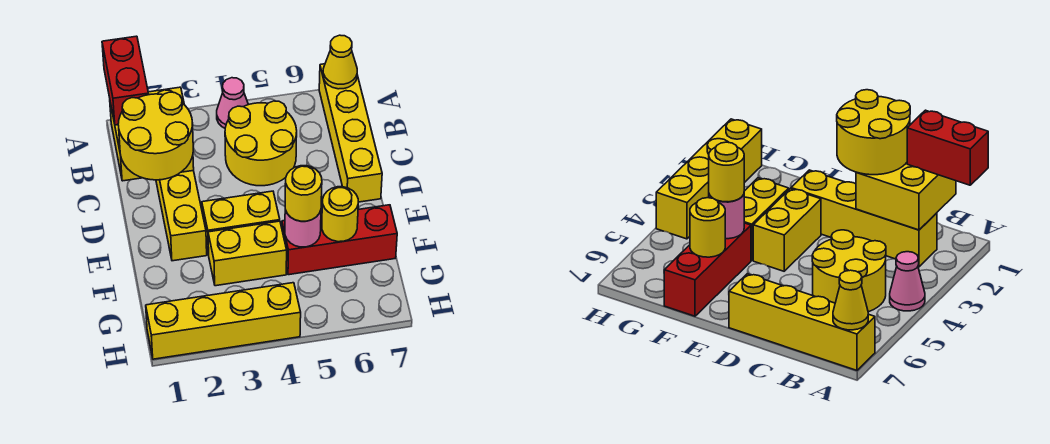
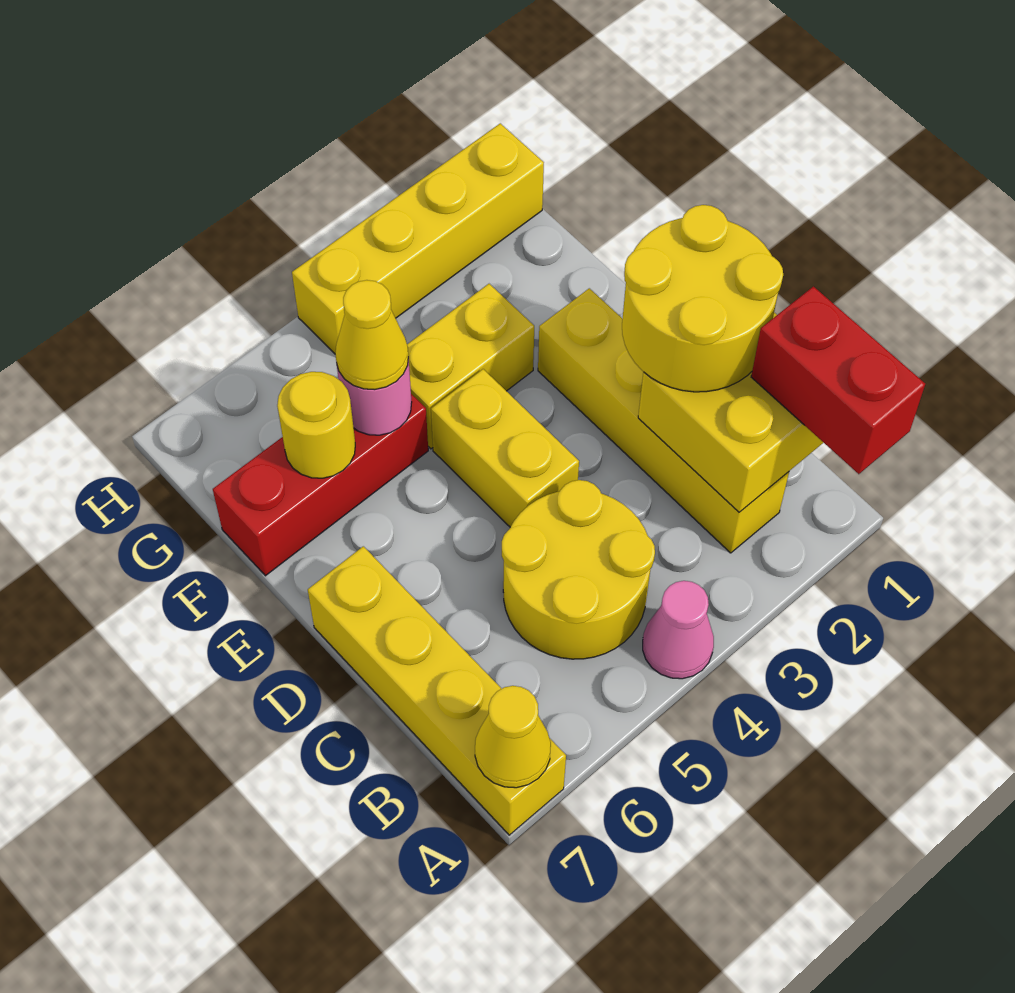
yellow 1x2 brick [202,191,280,255] -> yellow 1x2 brick turned to [431,369,579,527]
yellow 1x1 round brick [285,166,322,221] -> yellow 1x1 cone [335,280,408,390]

